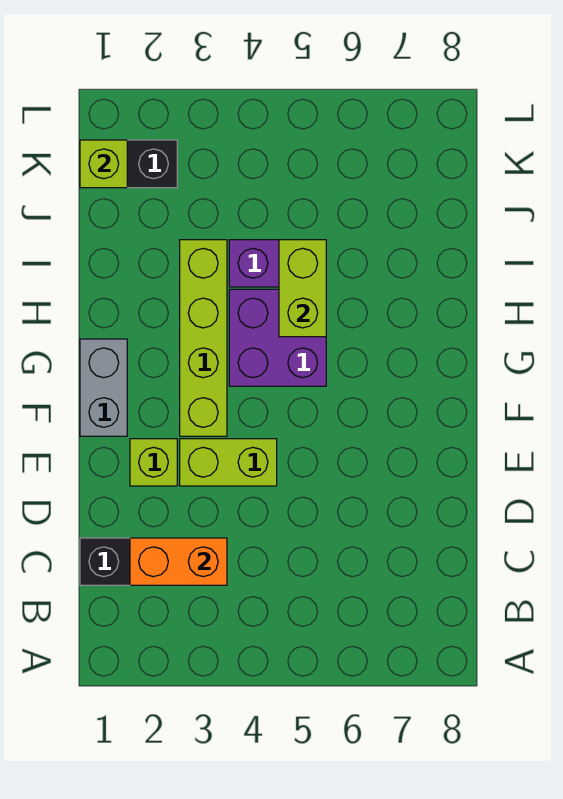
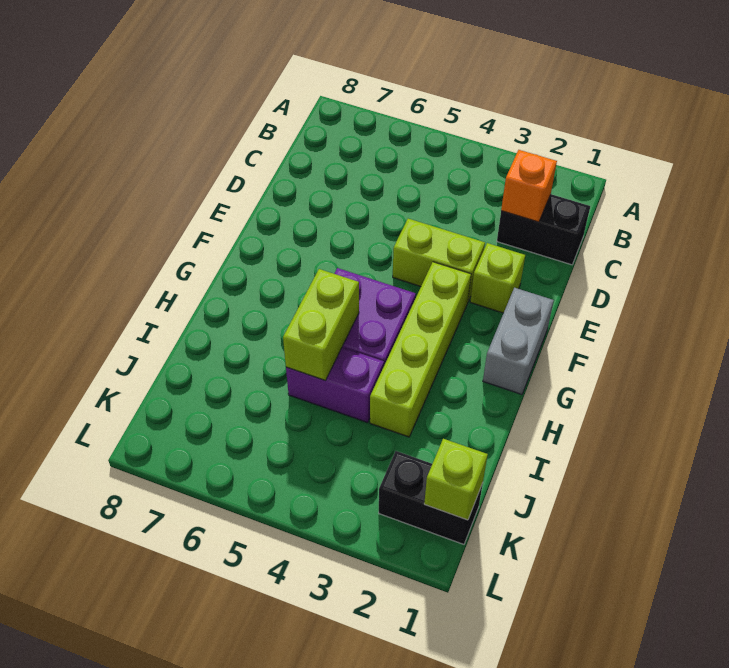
orange 1x2 brick [130,538,227,585] -> orange 1x1 brick [501,150,557,222]

